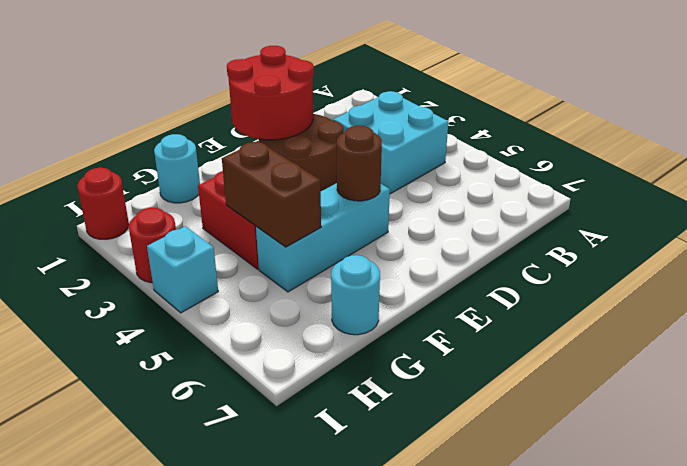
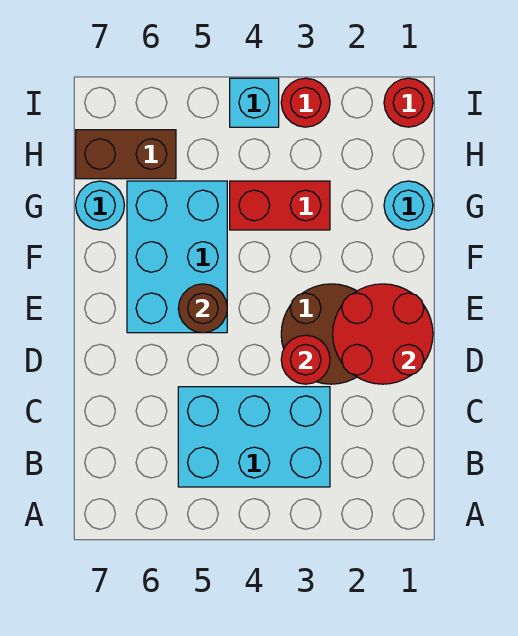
cyan 2x2 brick [333,91,448,194] -> cyan 2x3 brick [178,387,330,487]
none -> red 1x1 round brick [281,335,330,384]
cyan 1x3 brick [256,183,390,292] -> cyan 2x3 brick [127,181,227,333]
brown 1x2 brick [222,141,321,247] -> brown 1x2 brick moved to [76,130,176,179]

